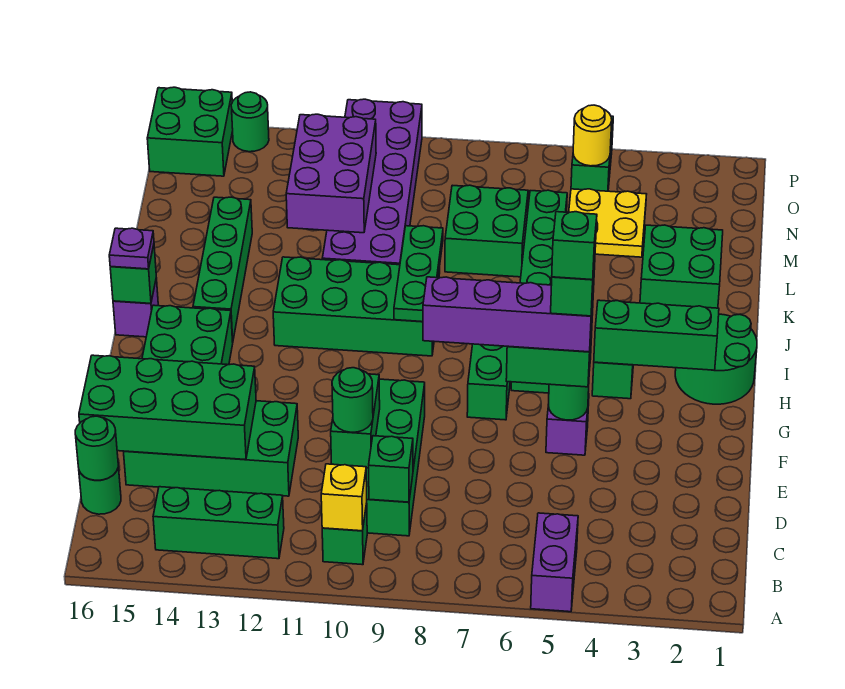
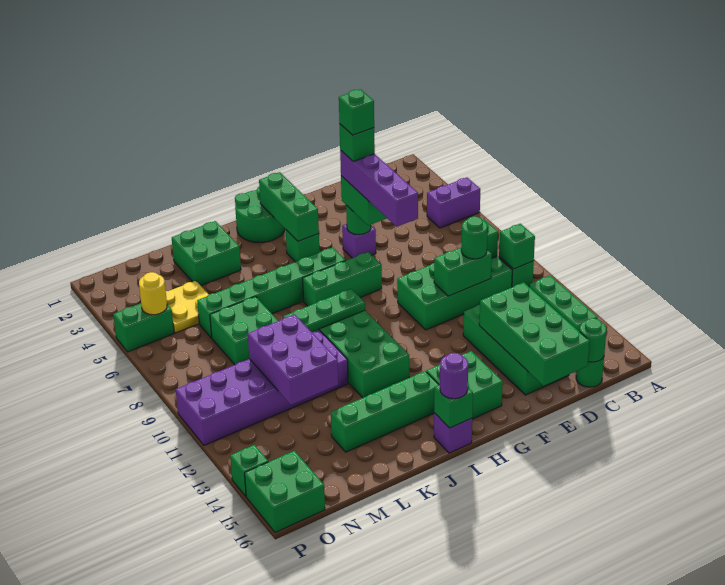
yellow 1x1 brick [321,464,367,531] -> green 1x1 brick [499,224,535,269]
purple 1x1 plate [109,228,154,269] -> purple 1x1 round brick [440,353,468,399]
purple 2x3 brick [286,114,376,233] -> purple 2x3 brick turned to [248,315,338,405]
green 1x1 round brick [231,92,269,152] -> green 1x1 brick [230,445,268,496]

